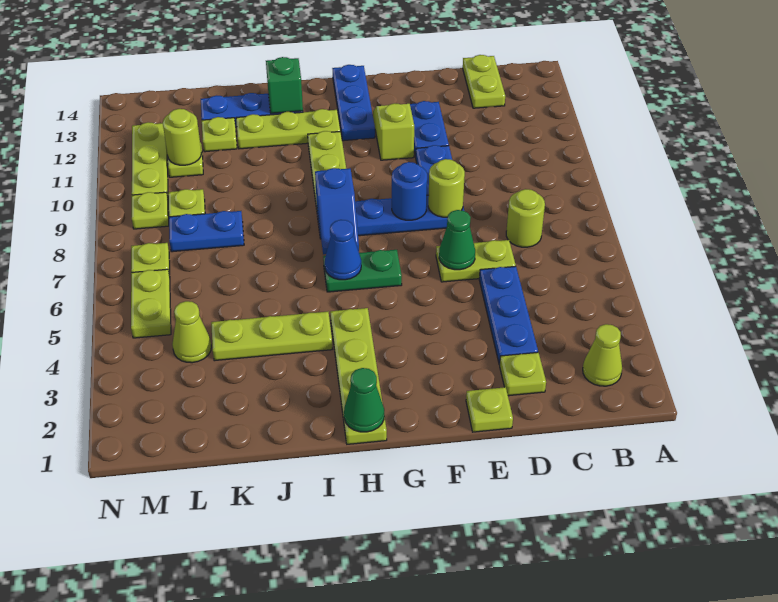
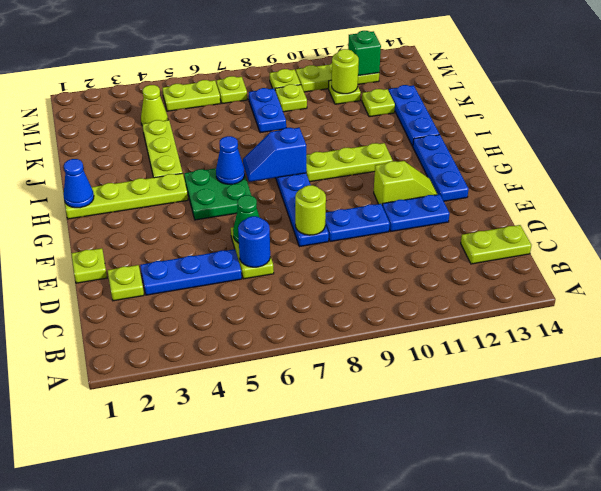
lime 1x1 cone [583,324,622,386] -> none
lime 1x1 round brick [506,189,545,247] -> none
blue 1x1 round brick [392,162,427,220] -> blue 1x1 round brick moved to [238,216,270,267]
green 1x2 plate [323,250,402,292] -> green 2x2 plate [184,168,251,220]
blue 1x3 plate [332,65,375,141] -> blue 1x3 plate turned to [413,135,469,201]
green 1x1 cone [344,368,384,432] -> blue 1x1 cone [63,159,94,208]
lime 1x3 plate [236,109,340,149] -> none
green 1x1 brick [266,57,303,113] -> green 1x1 brick moved to [348,31,381,76]

